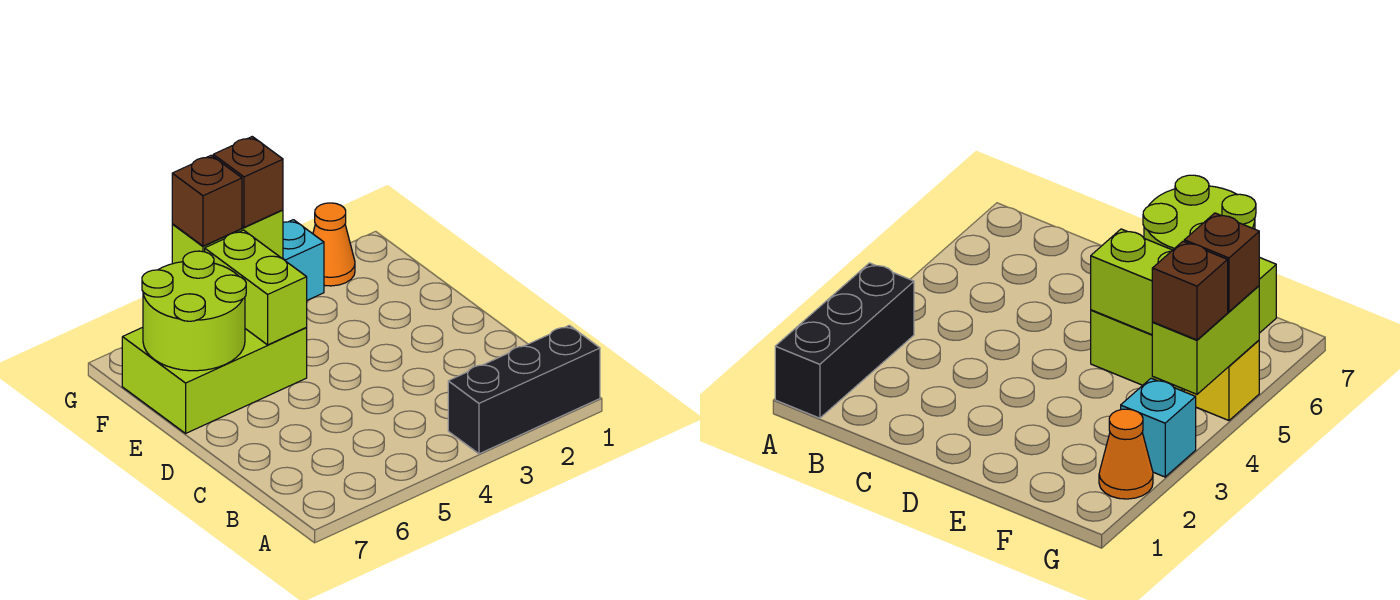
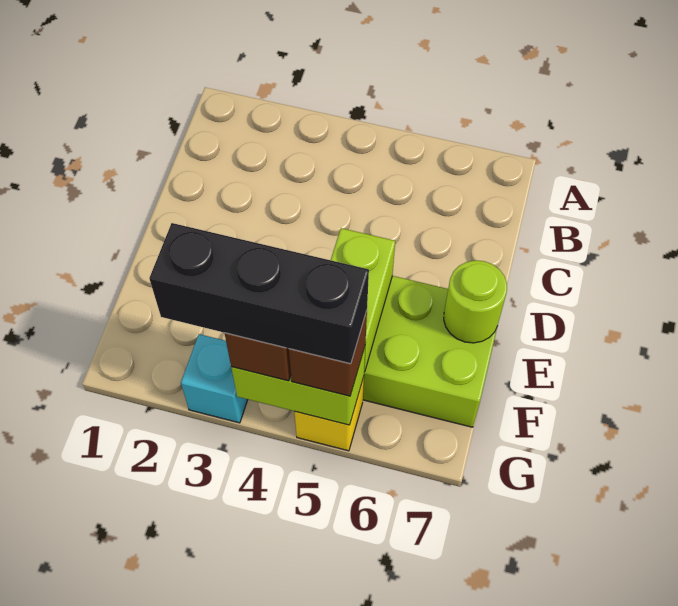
black 1x3 brick [448,325,600,454] -> black 1x3 brick moved to [149,223,369,364]
lime 2x2 round brick [142,251,246,371] -> lime 1x1 round brick [444,260,507,343]
orange 1x1 cone [313,203,355,286] -> none

